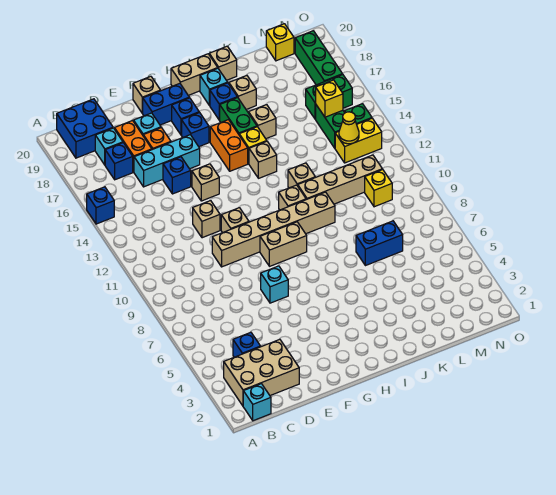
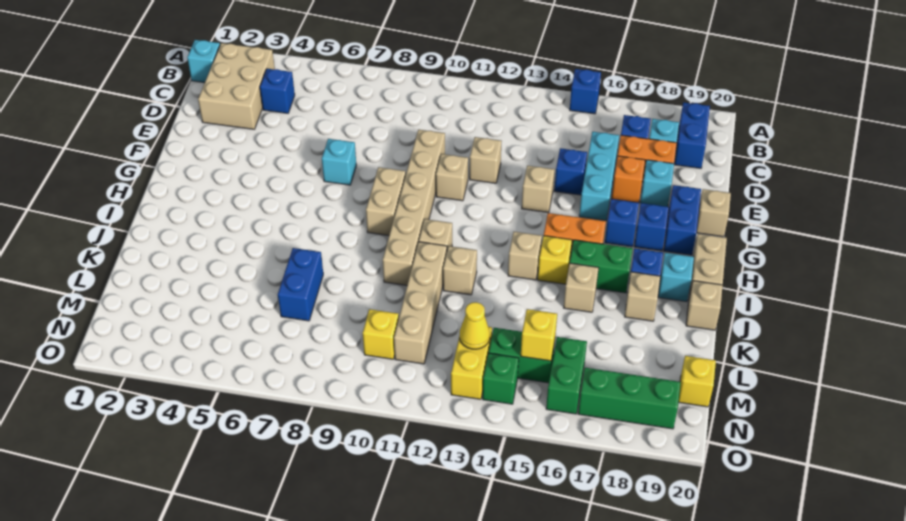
blue 2x2 brick [57,99,113,158] -> blue 1x2 brick [674,102,710,168]

